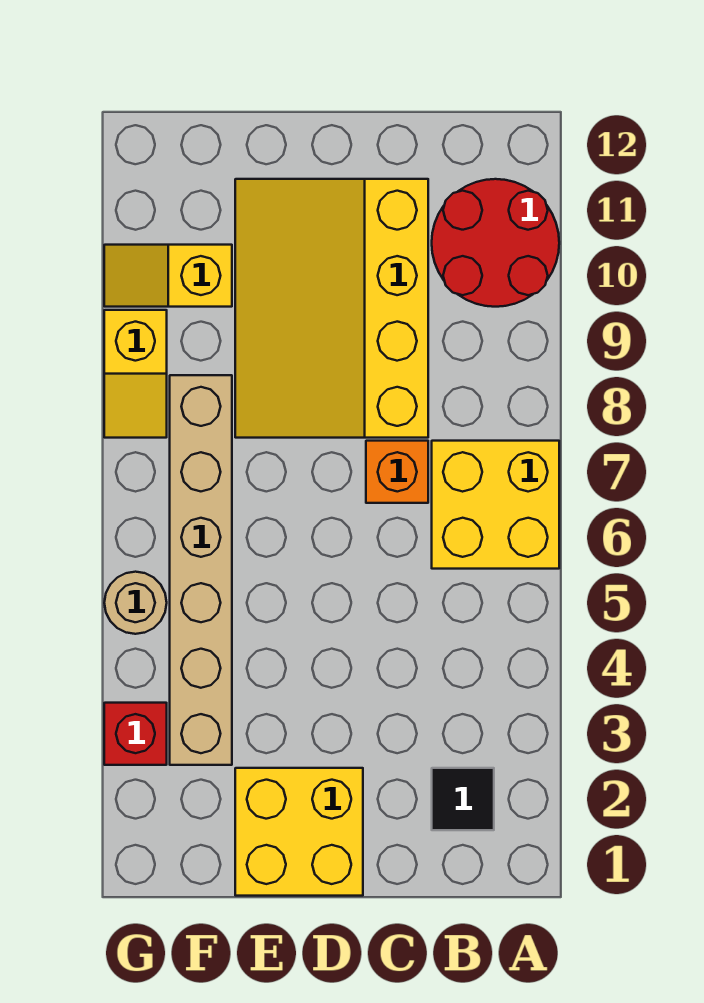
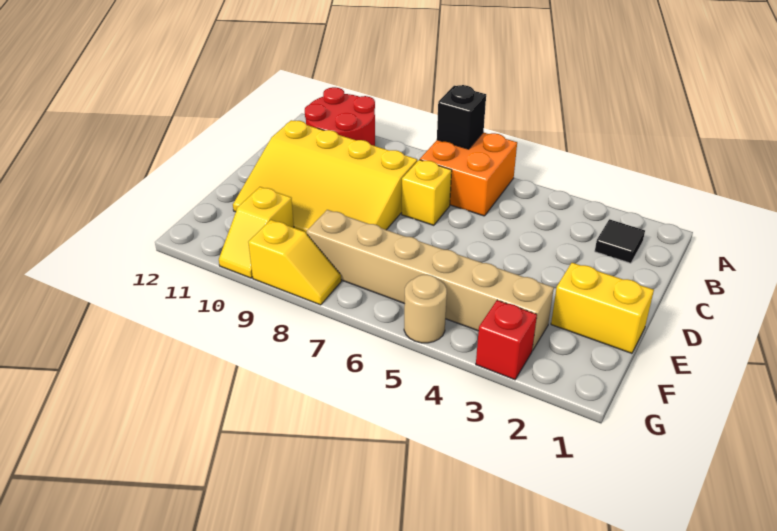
yellow 2x2 brick [432,441,559,569] -> orange 2x2 brick [420,132,517,216]
none -> black 1x1 brick [437,85,486,149]
orange 1x1 brick [366,441,428,503] -> yellow 1x1 brick [402,160,452,225]
yellow 2x2 brick [235,768,363,896] -> yellow 1x2 brick [551,263,654,353]

